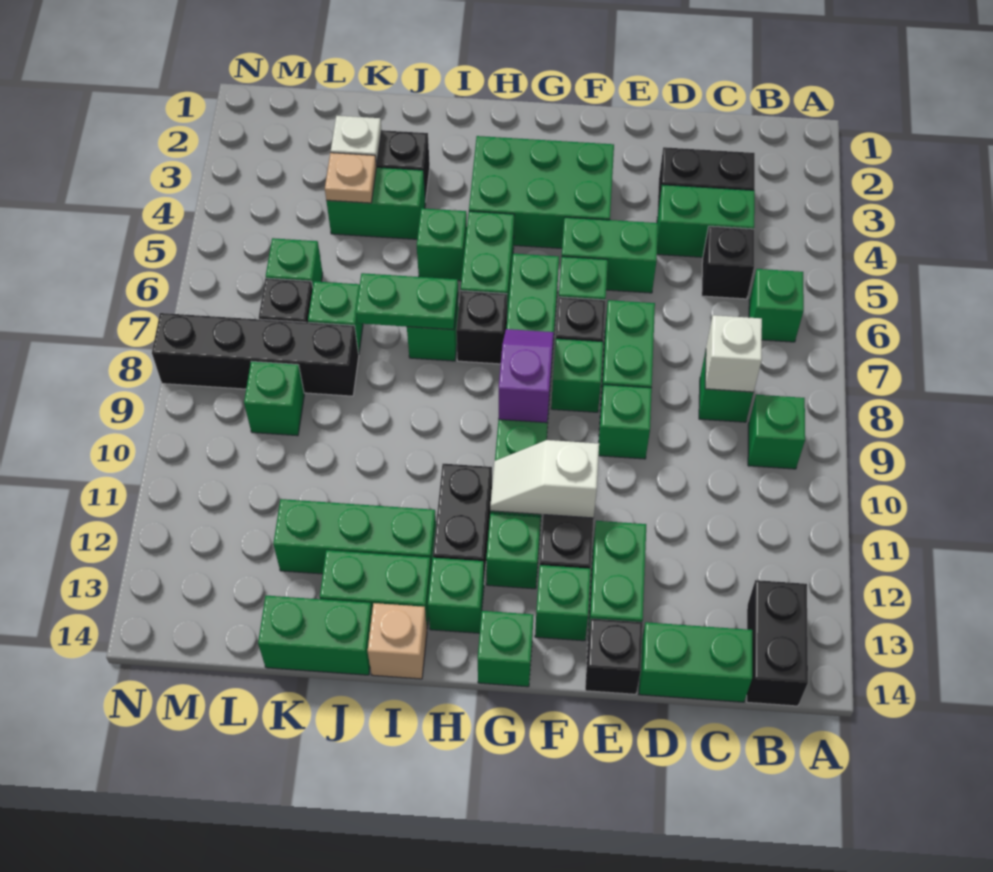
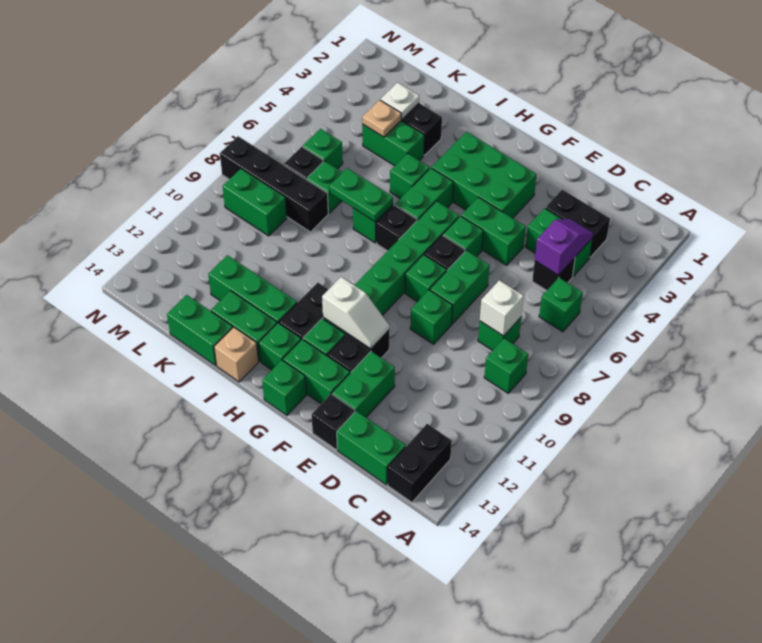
white 1x2 slope [490,440,599,518] -> white 1x2 slope turned to [322,277,390,349]
green 1x1 brick [535,565,591,641] -> green 1x2 brick [283,339,350,404]
purple 1x2 slope [498,329,554,423] -> purple 1x2 slope moved to [535,219,594,275]
green 1x1 brick [244,362,304,436] -> green 1x2 brick [223,169,287,236]

